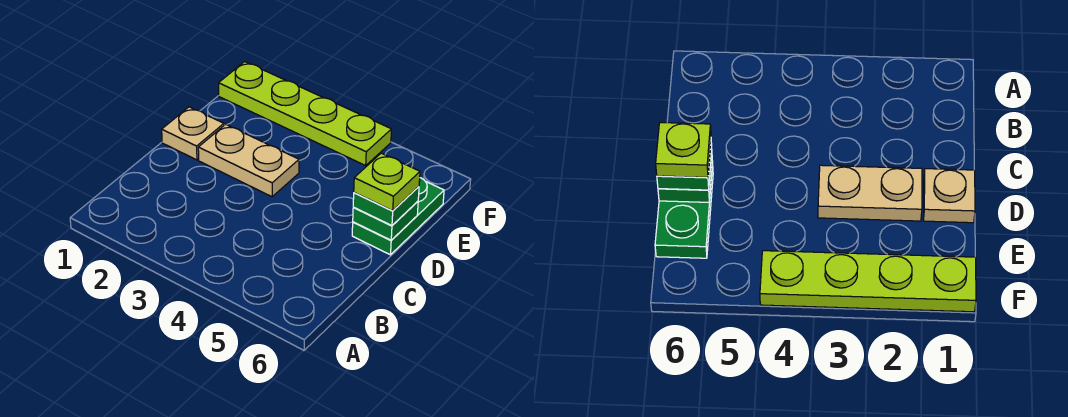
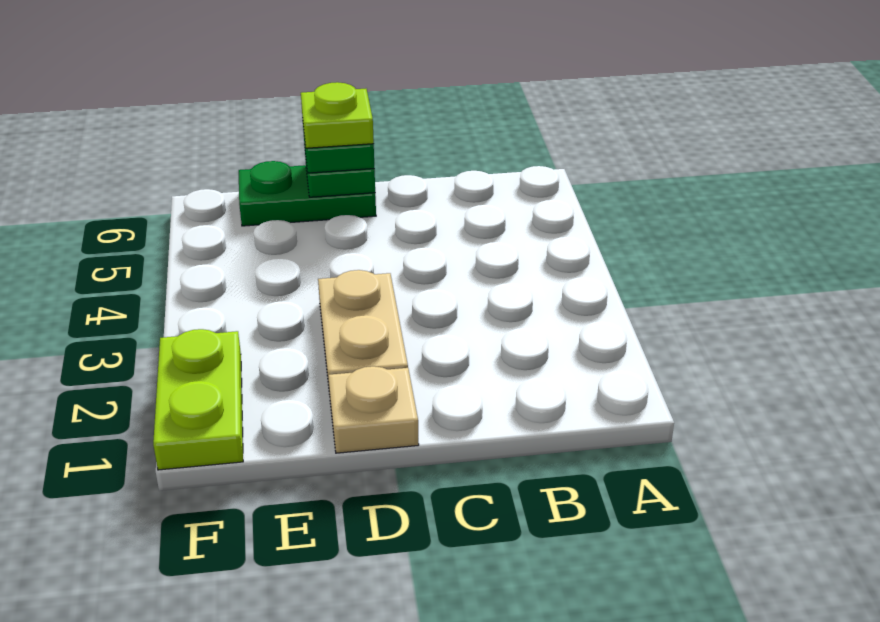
lime 1x4 plate [219,62,392,165] -> lime 1x2 plate [153,329,243,470]

